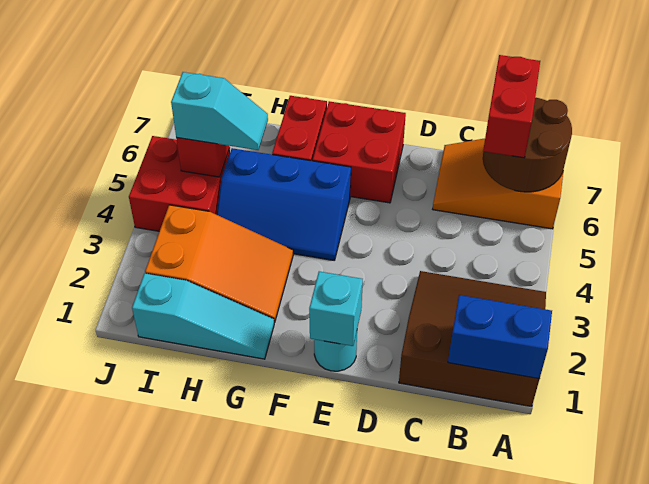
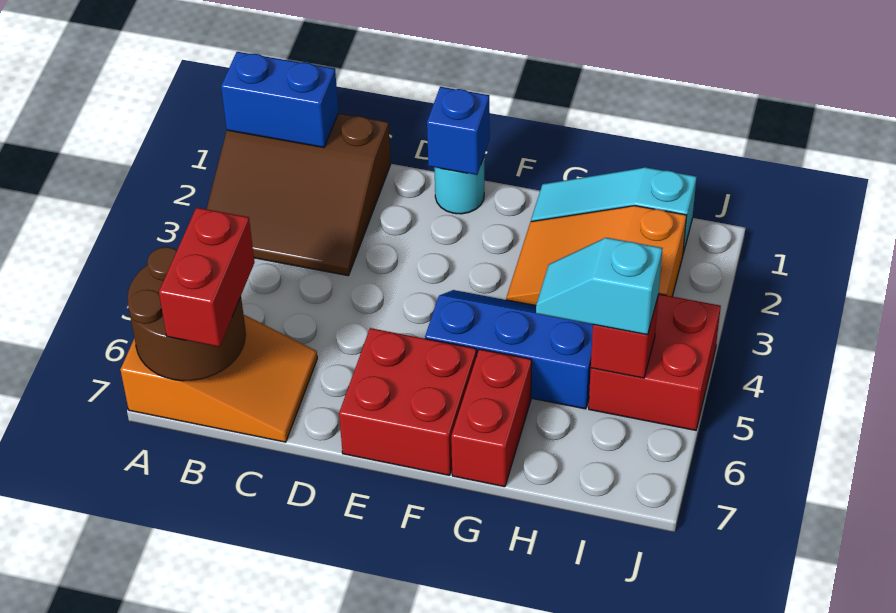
cyan 1x1 brick [309,272,363,346] -> blue 1x1 brick [427,87,490,175]

